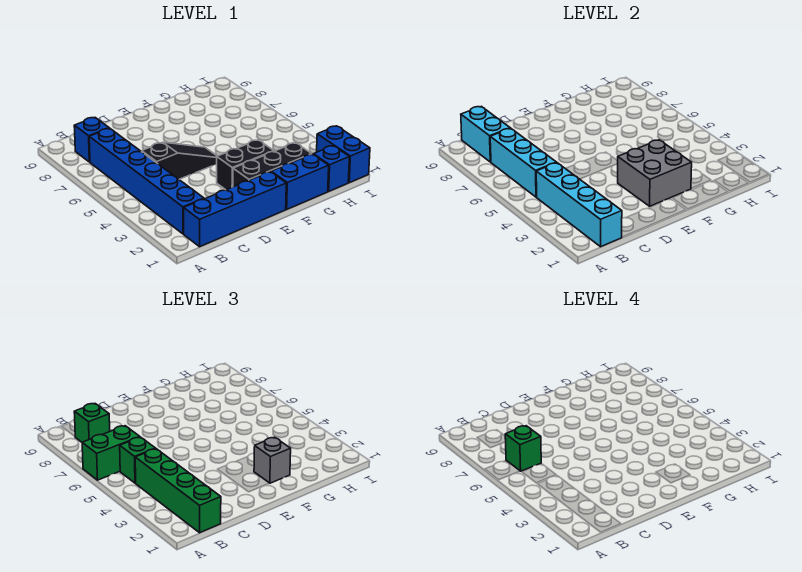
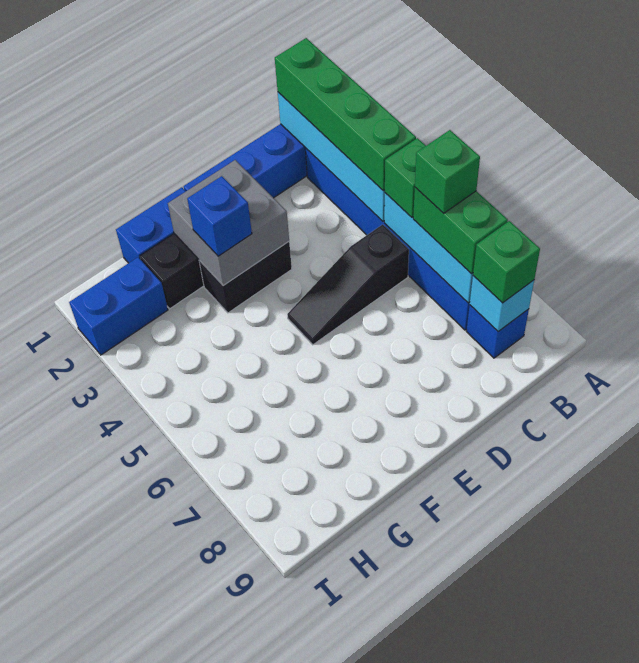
green 1x2 brick [82,426,140,480] -> green 1x2 brick turned to [413,187,508,274]
cyan 1x2 brick [461,106,510,162] -> cyan 1x1 brick [470,276,534,331]
grey 1x1 brick [254,437,291,483] -> none
blue 1x1 brick [313,146,349,191] -> blue 1x1 brick moved to [187,176,252,256]
blue 1x2 brick [317,126,370,183] -> blue 1x2 brick turned to [69,257,168,355]

